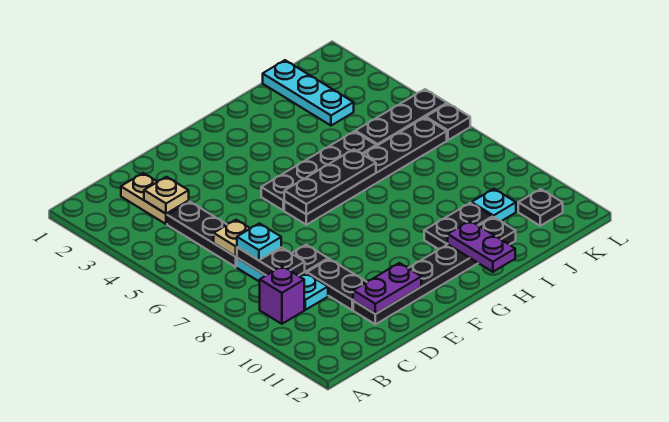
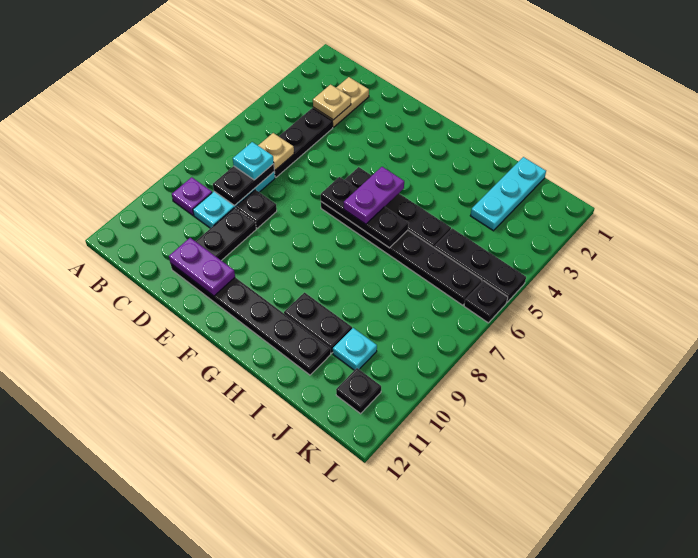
purple 1x1 brick [260,266,304,324] -> purple 1x1 plate [172,177,212,215]
purple 1x2 plate [448,221,515,272] -> purple 1x2 plate moved to [343,167,404,224]

